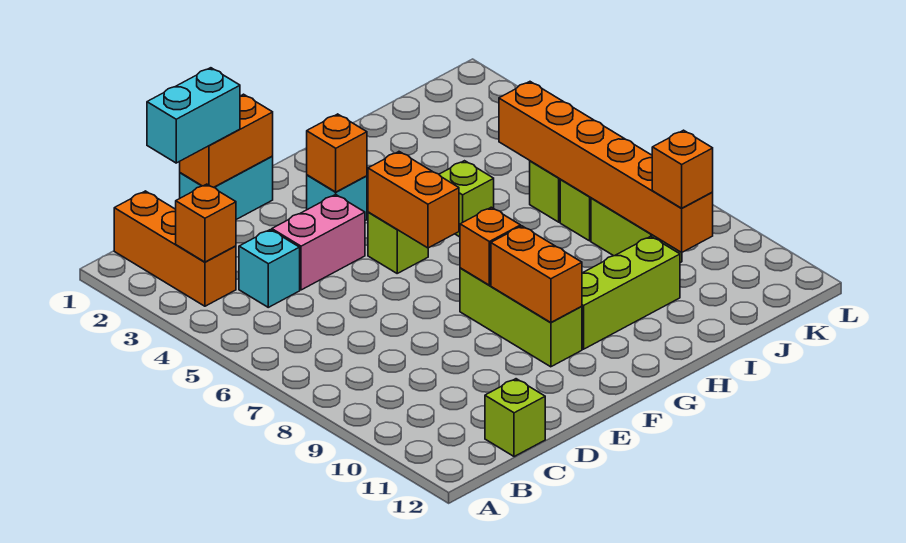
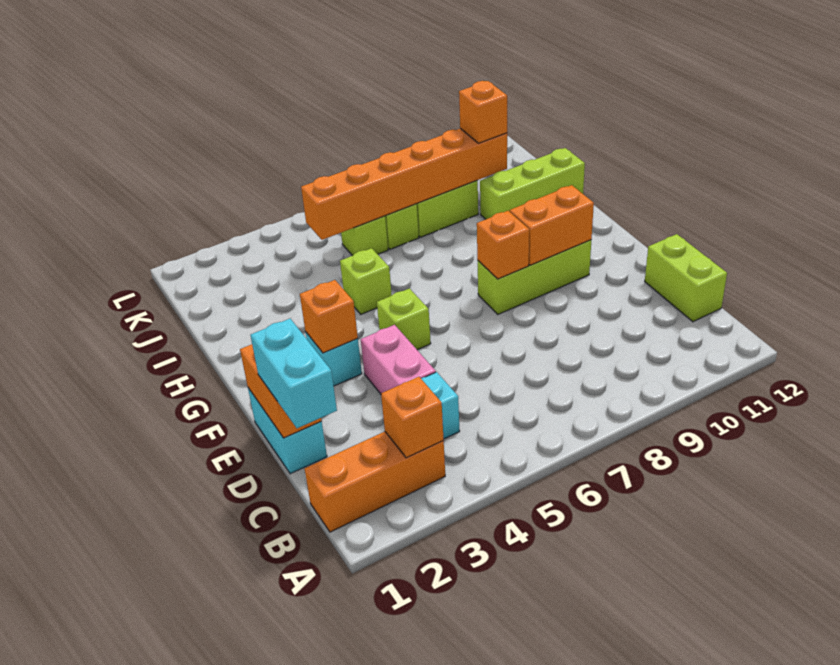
lime 1x1 brick [485,379,545,457] -> lime 1x2 brick [645,234,727,322]
orange 1x2 brick [368,152,459,248] -> none
lime 1x3 brick [582,236,680,349] -> lime 1x3 brick turned to [480,148,585,219]

